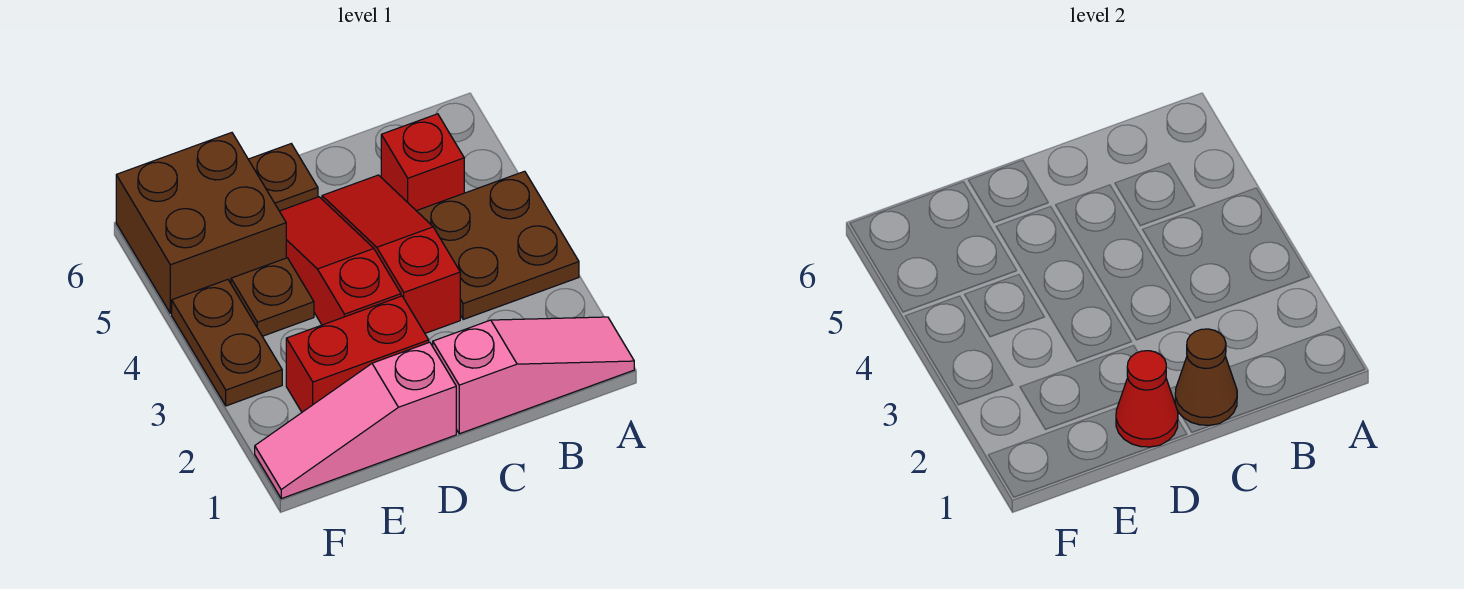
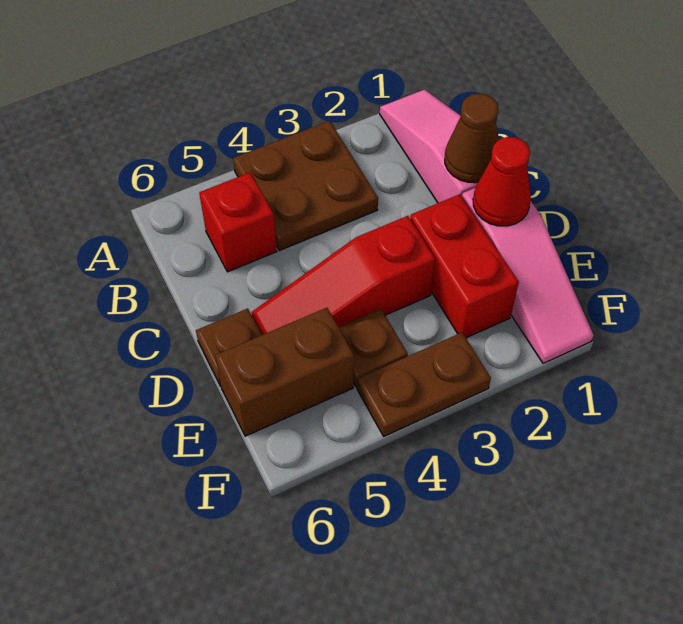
red 1x3 slope [322,175,460,333] -> none
brown 2x2 brick [116,133,286,313] -> brown 1x2 brick [215,308,354,436]

